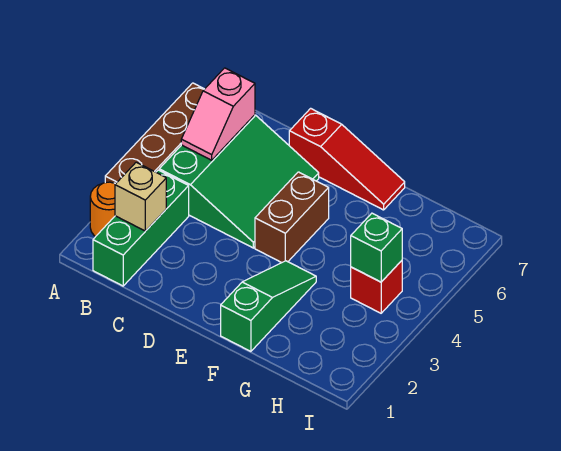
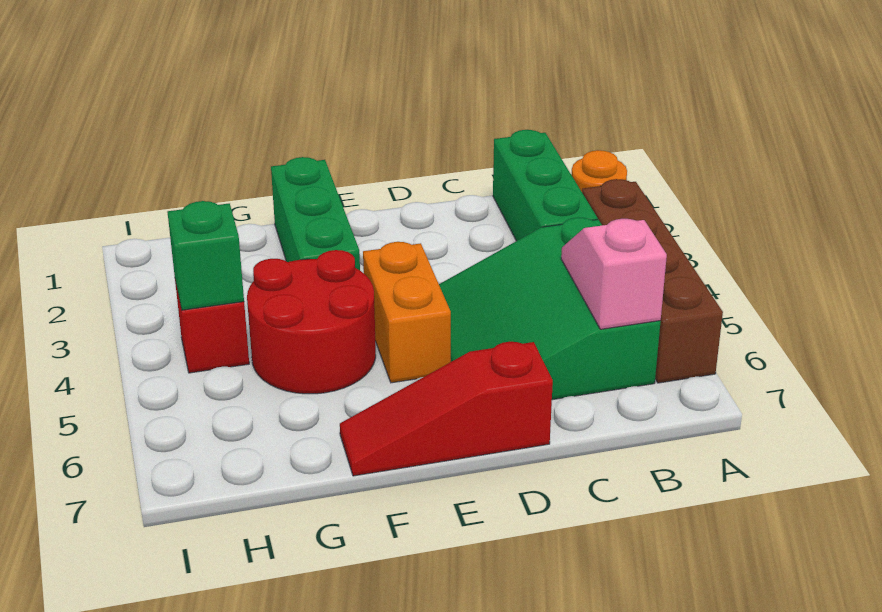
tan 1x1 brick [115,162,166,231] -> none
brown 1x2 brick [255,172,329,263] -> orange 1x2 brick [363,242,451,383]
green 1x3 slope [221,261,316,351] -> green 1x3 brick [271,157,360,270]
none -> red 2x2 round brick [247,250,376,394]

